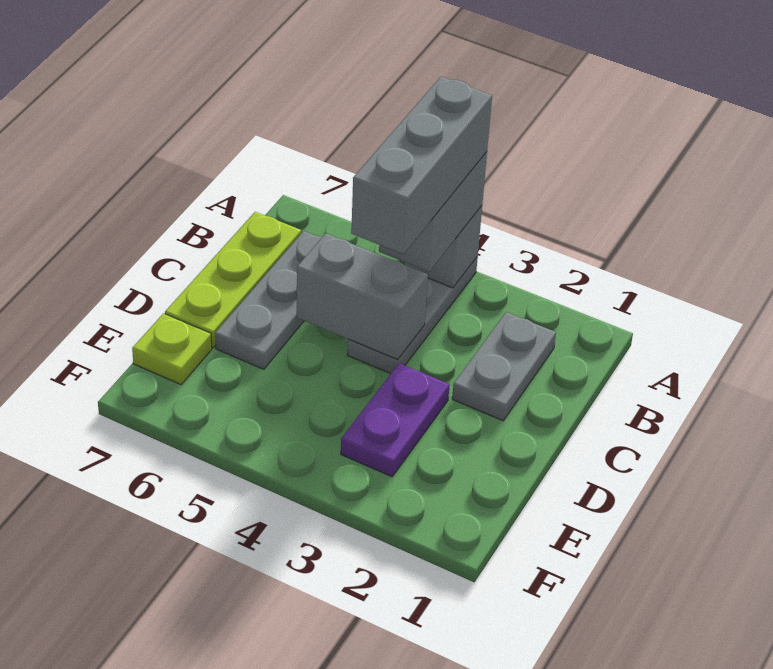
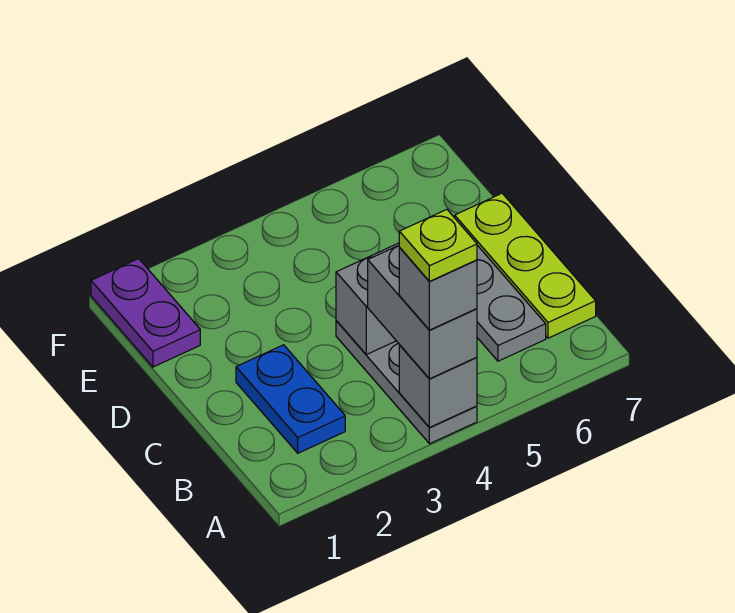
grey 1x3 brick [351,77,492,254] -> grey 1x1 brick [399,248,477,330]
grey 1x2 plate [452,312,556,421] -> blue 1x2 plate [236,345,345,453]
purple 1x2 plate [341,363,450,477] -> purple 1x2 plate moved to [91,259,200,367]
lime 1x1 plate [132,313,212,385] -> lime 1x1 plate moved to [399,209,477,281]

